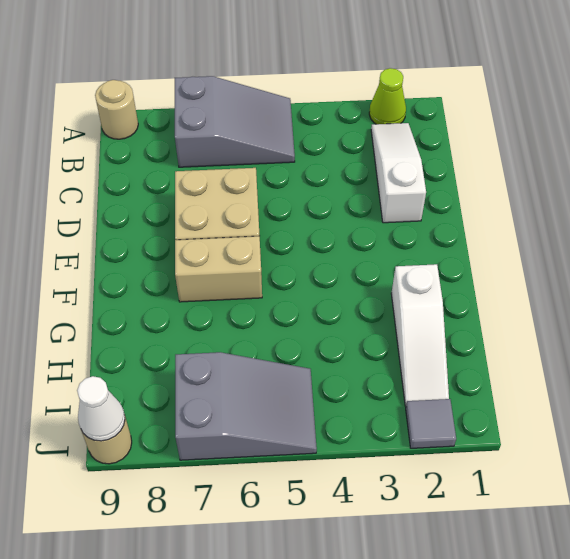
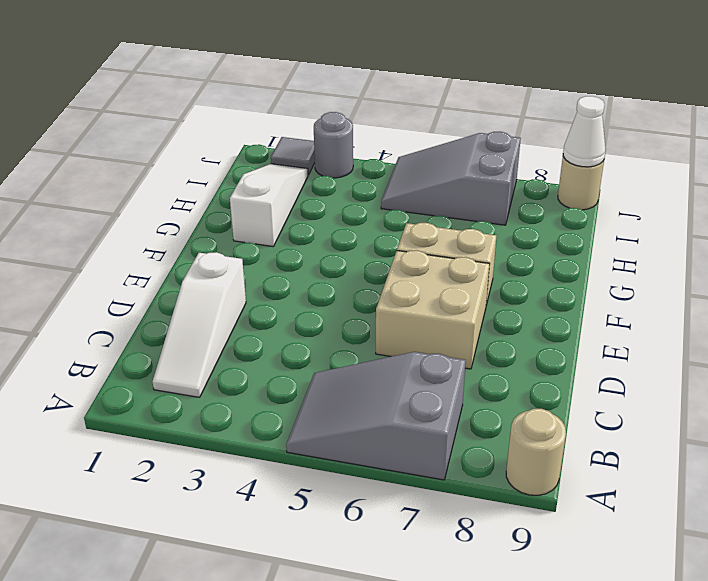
lime 1x1 cone [369,68,406,124] -> none
none -> grey 1x1 round brick [314,112,353,178]

